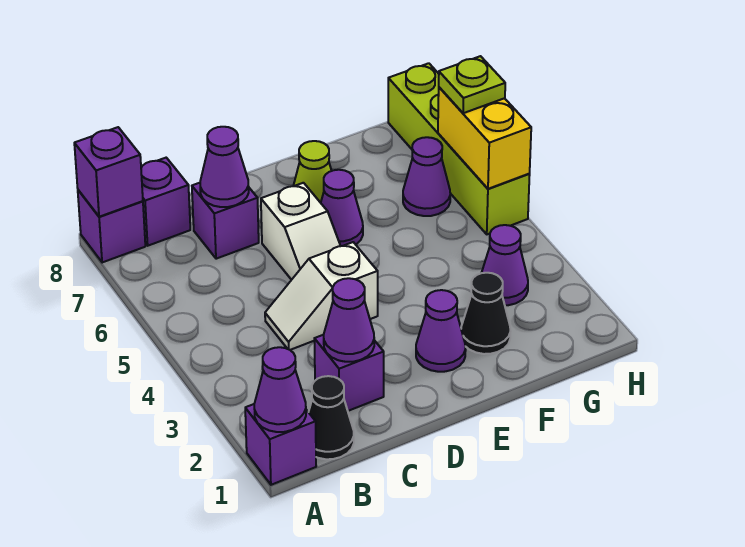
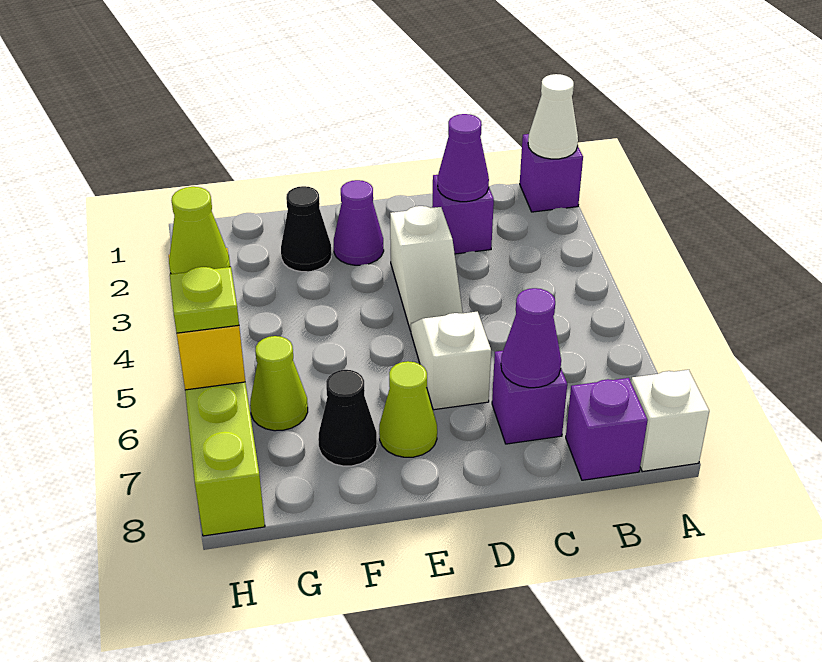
purple 1x1 cone [254,347,306,432] -> white 1x1 cone [528,74,578,159]
purple 1x1 brick [78,190,145,263] -> white 1x1 brick [631,370,709,472]
purple 1x1 brick [74,127,143,217] -> none
black 1x1 cone [309,376,354,459] -> black 1x1 cone moved to [318,370,377,466]
white 1x2 slope [265,242,378,350] -> white 1x2 slope turned to [390,206,463,331]
purple 1x1 cone [321,170,363,246] -> none
purple 1x1 cone [482,225,528,305] -> none
purple 1x1 cone [403,137,450,216] -> lime 1x1 cone [250,336,308,431]
none -> lime 1x1 cone [169,187,230,274]

